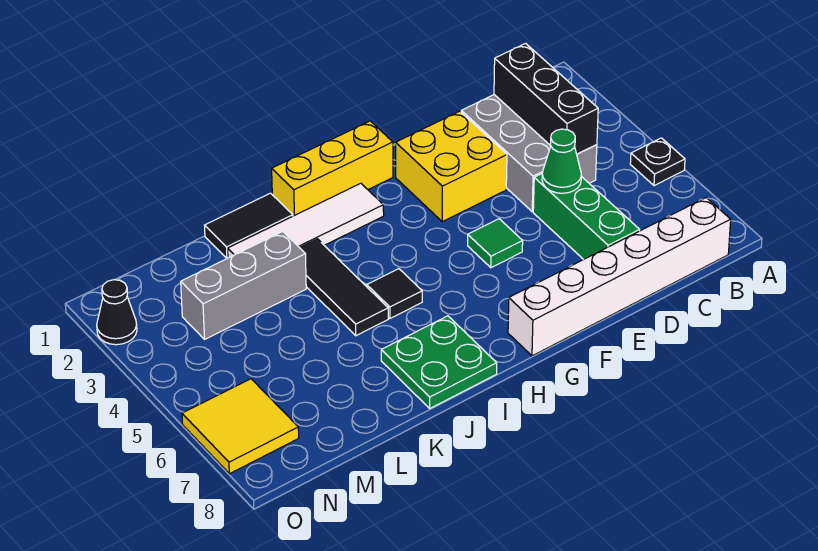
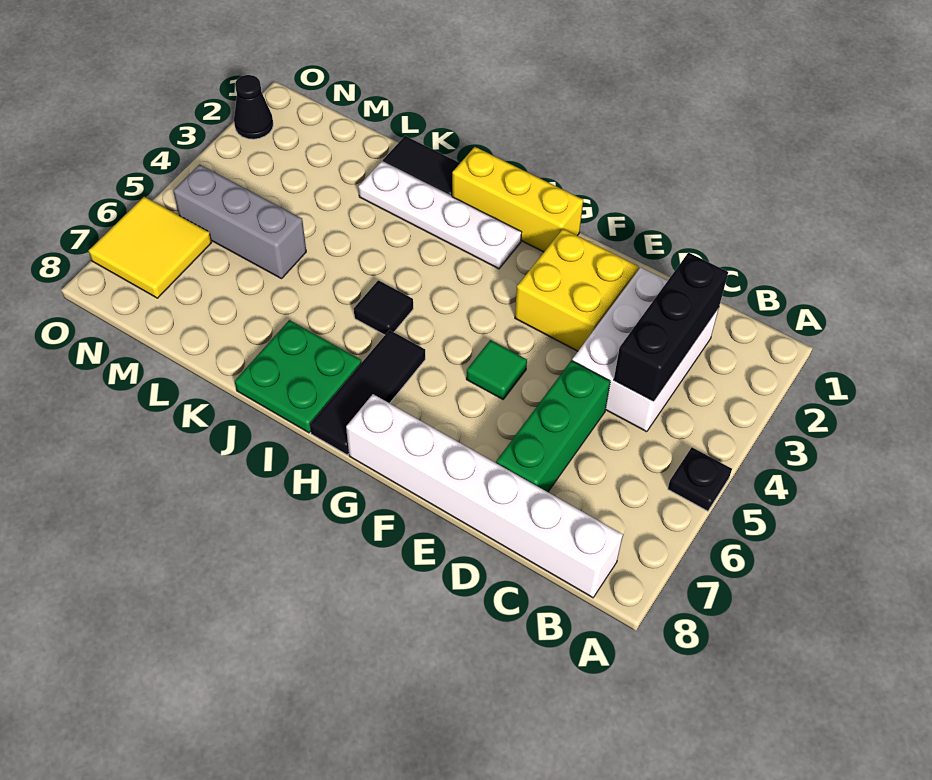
grey 2x3 brick [461,95,597,212] -> white 2x3 brick [572,267,719,432]
green 1x1 cone [542,129,581,193] -> none
white 1x4 tile [228,183,384,258] -> white 1x4 plate [359,161,522,269]
black 1x3 tile [300,239,388,336] -> black 1x3 tile moved to [310,330,425,455]
grey 1x3 brick [181,232,306,339] -> grey 1x3 brick moved to [173,165,306,279]

